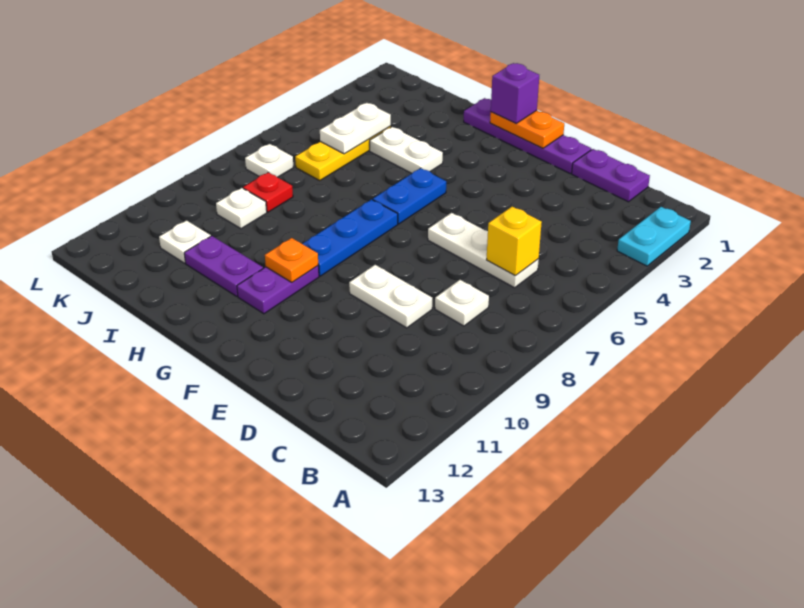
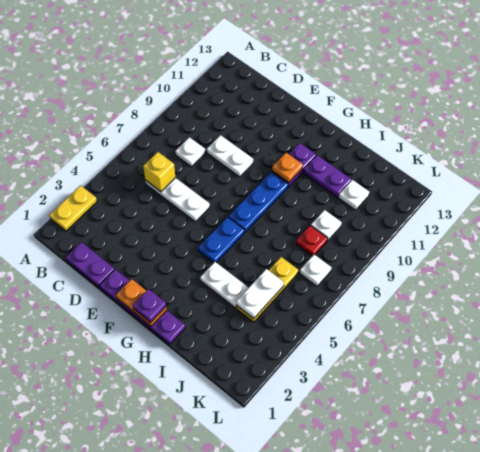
cyan 1x2 plate [617,207,691,266] -> yellow 1x2 plate [49,186,97,231]
purple 1x1 brick [491,63,539,123] -> purple 1x1 plate [133,289,166,322]

